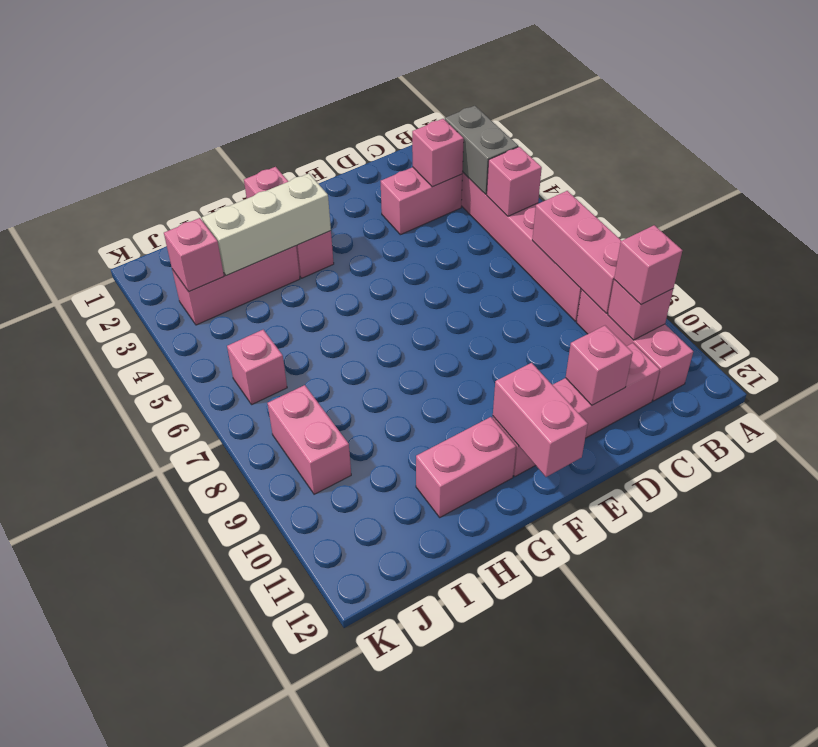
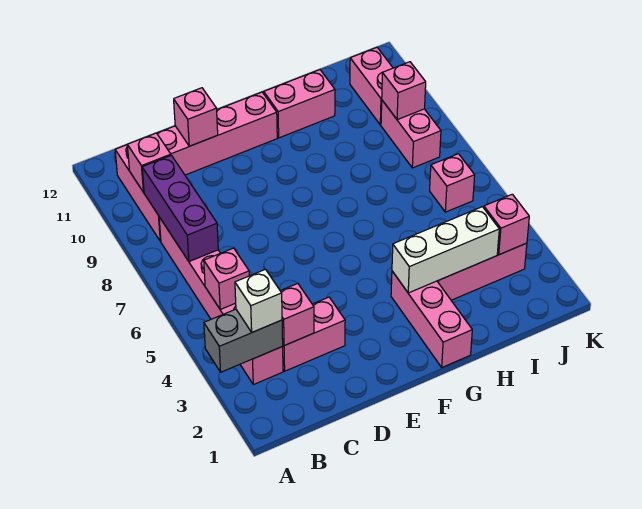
grey 1x2 brick [445,106,518,194] -> grey 1x2 brick turned to [204,309,283,372]
none -> white 1x1 brick [235,269,282,332]
pink 1x3 brick [532,191,621,313] -> purple 1x3 brick [142,155,218,262]
pink 1x1 brick [614,225,682,305] -> pink 1x1 brick moved to [382,62,426,120]
pink 1x2 brick [493,363,588,477] -> pink 1x2 brick moved to [350,48,393,125]

